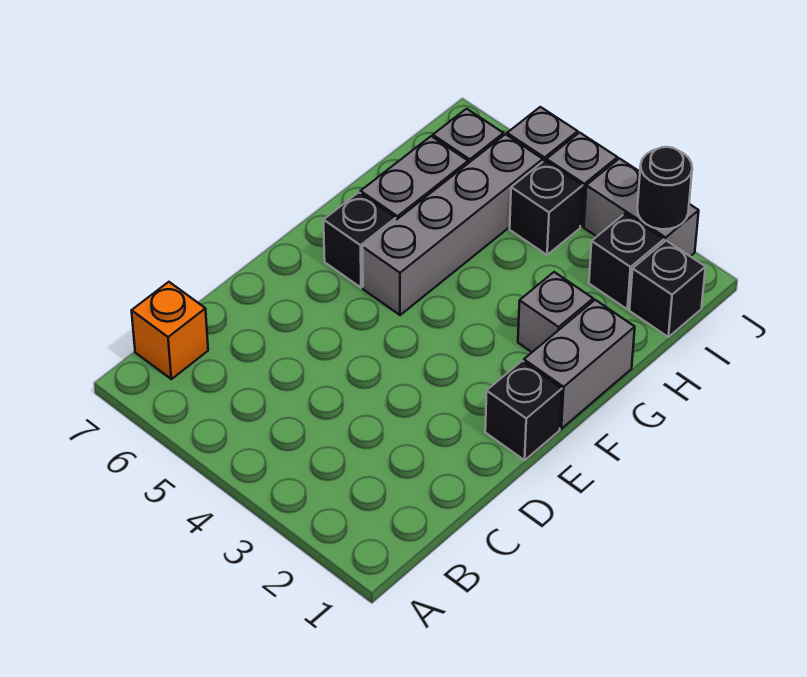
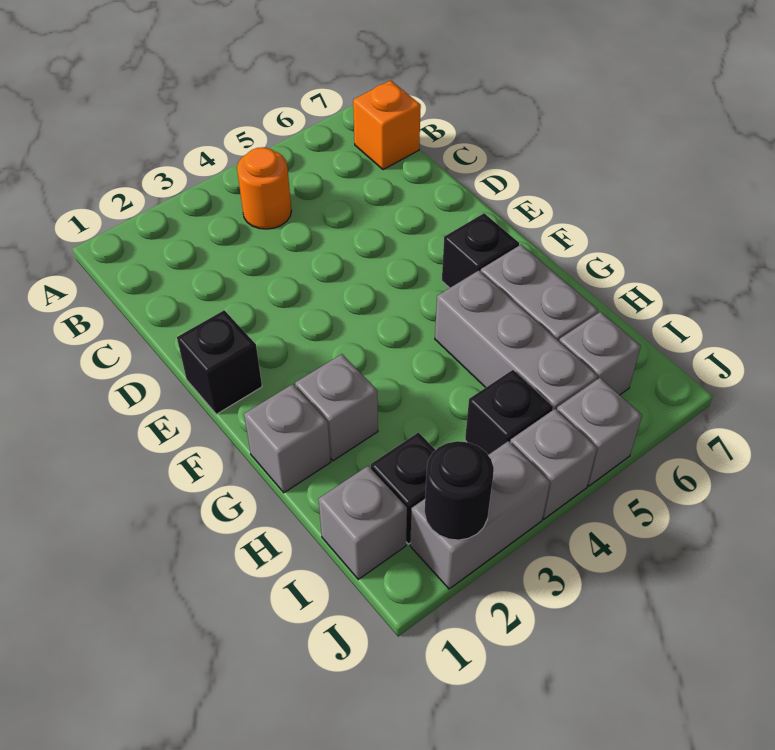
none -> orange 1x1 round brick [237,147,291,229]
grey 1x2 brick [524,300,635,429] -> grey 1x1 brick [244,384,331,493]
grey 1x4 brick [362,134,543,315] -> grey 1x3 brick [435,270,598,410]
black 1x1 brick [629,241,706,337] -> grey 1x1 brick [318,466,407,579]

